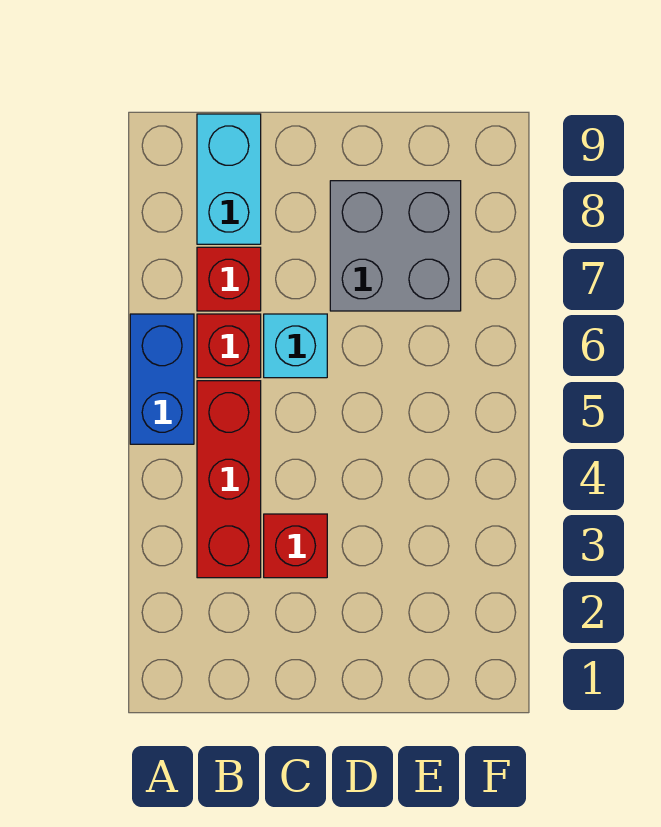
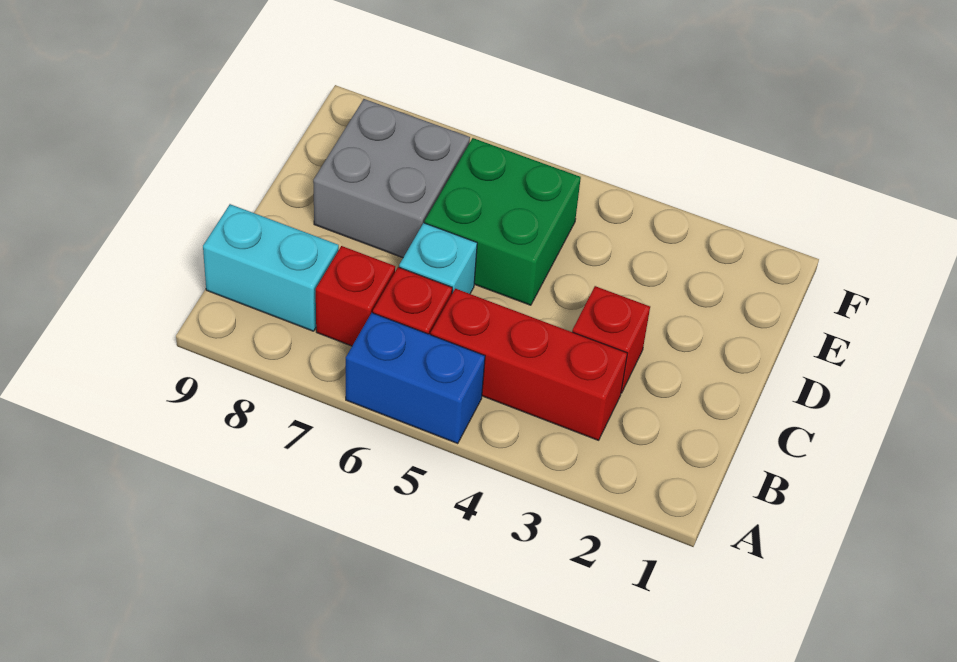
none -> green 2x2 brick [425,138,581,305]

